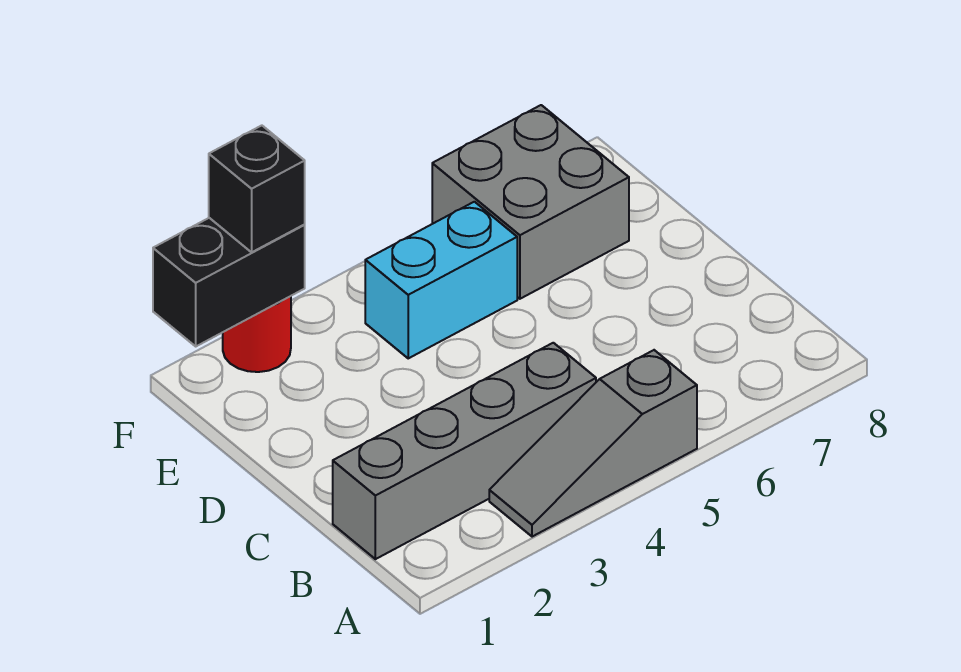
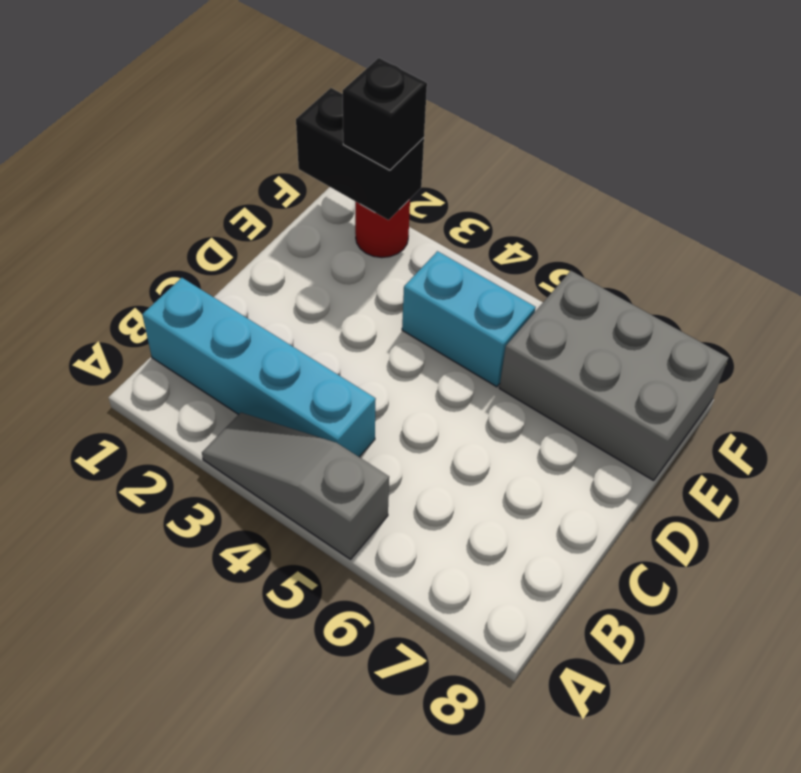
grey 1x4 brick [333,343,596,559] -> cyan 1x4 brick [142,278,376,457]
grey 2x2 brick [432,105,629,299] -> grey 2x3 brick [499,271,728,480]

